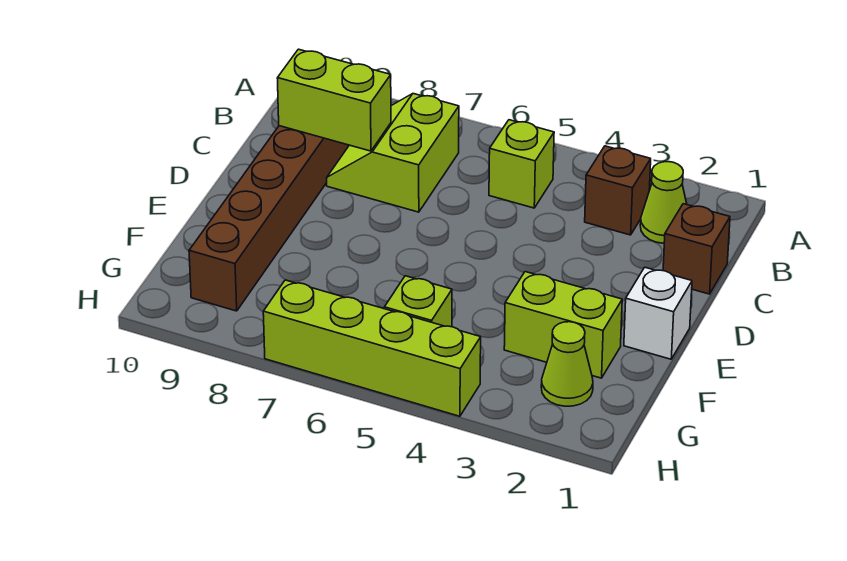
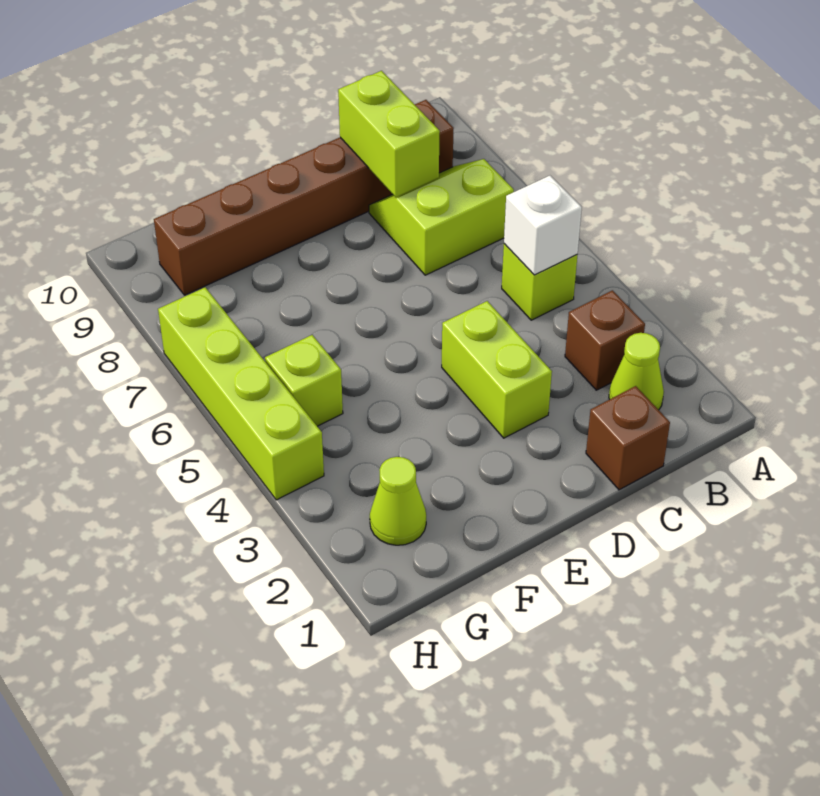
white 1x1 brick [624,267,692,359] -> white 1x1 brick moved to [504,176,582,275]
lime 1x2 brick [504,272,622,378] -> lime 1x2 brick moved to [442,301,552,438]

